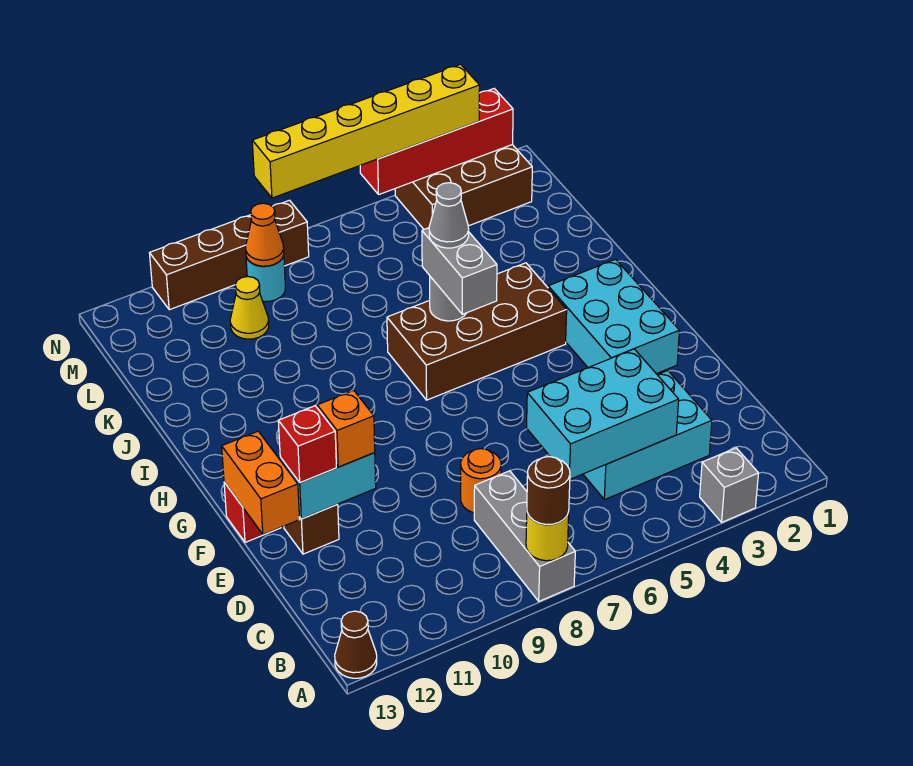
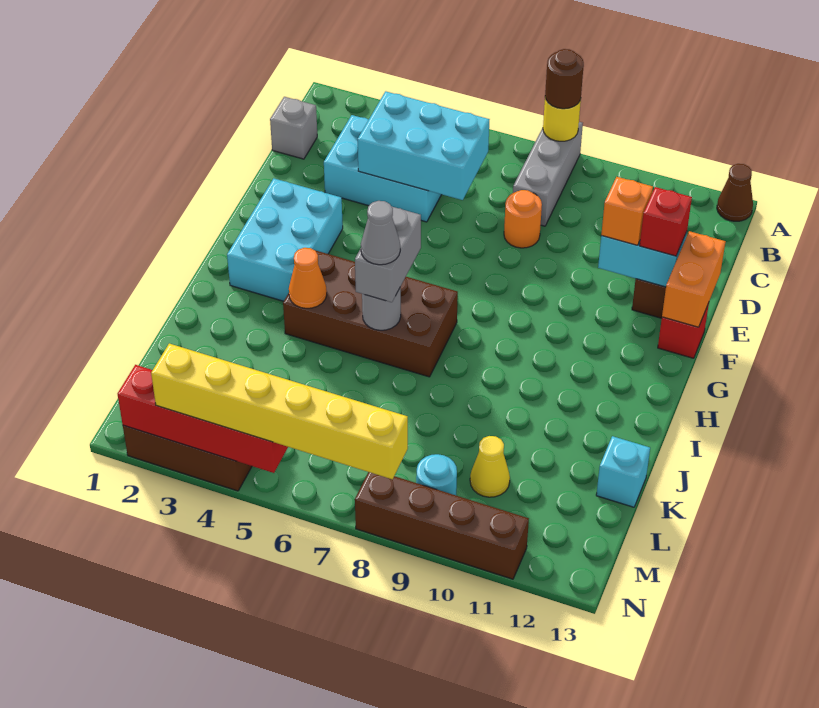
grey 1x1 brick [700,448,759,522] -> grey 1x1 brick moved to [270,97,317,159]
none -> cyan 1x1 brick [596,436,650,507]
orange 1x1 cone [246,203,284,266] -> orange 1x1 cone moved to [289,248,327,308]

